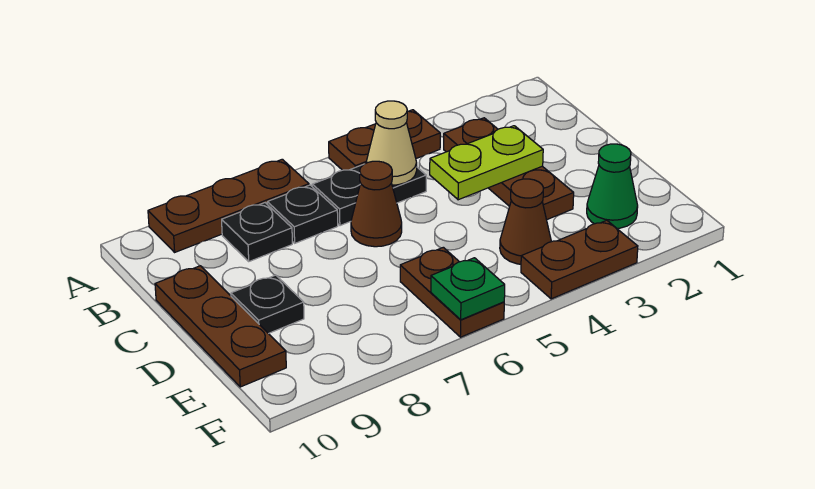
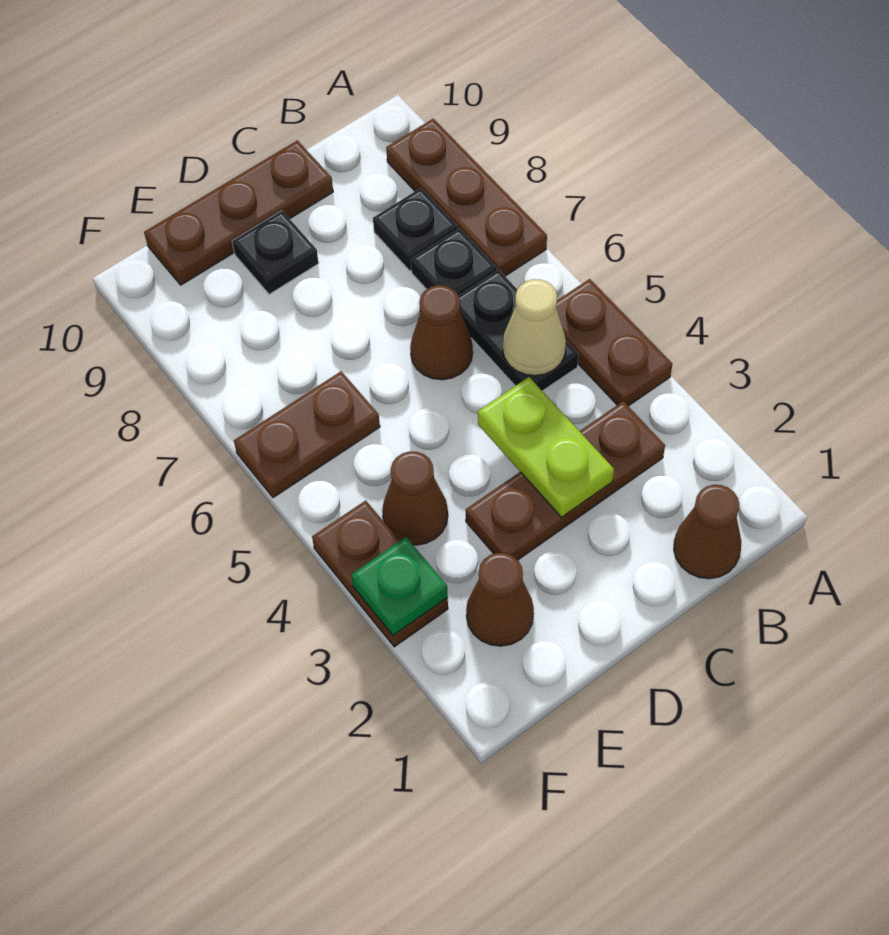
none -> brown 1x1 cone [674,485,741,579]
green 1x1 cone [587,144,638,228] -> brown 1x1 cone [466,553,534,646]
green 1x1 plate [431,258,505,320] -> green 1x1 plate moved to [351,537,448,635]

